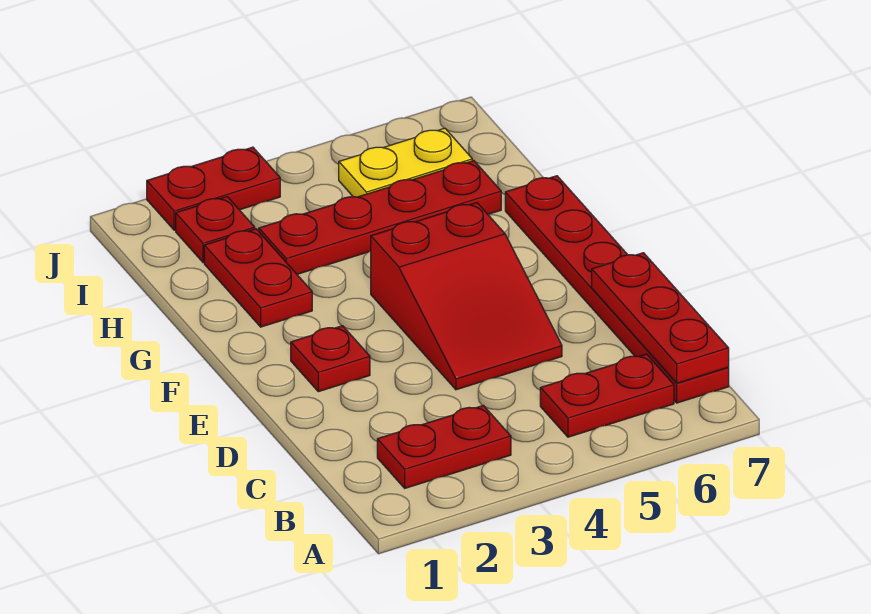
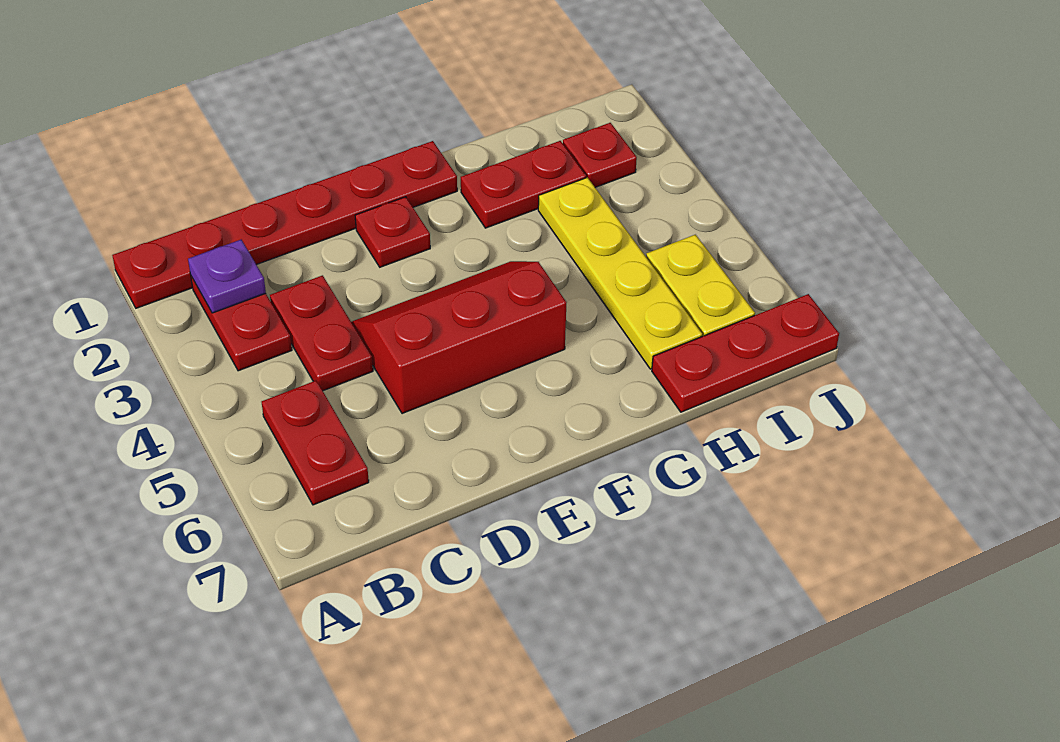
none -> purple 1x1 plate [188,240,266,313]
red 1x6 plate [505,176,729,403] -> red 1x6 plate moved to [112,141,457,308]
red 1x3 plate [592,253,729,383] -> red 1x3 plate moved to [652,294,839,412]
red 2x3 slope [371,203,562,390] -> red 2x3 slope turned to [351,261,567,414]
red 1x4 plate [259,161,501,274] -> yellow 1x4 plate [538,178,702,369]
red 1x2 plate [147,147,280,230] -> red 1x2 plate moved to [270,275,373,391]

